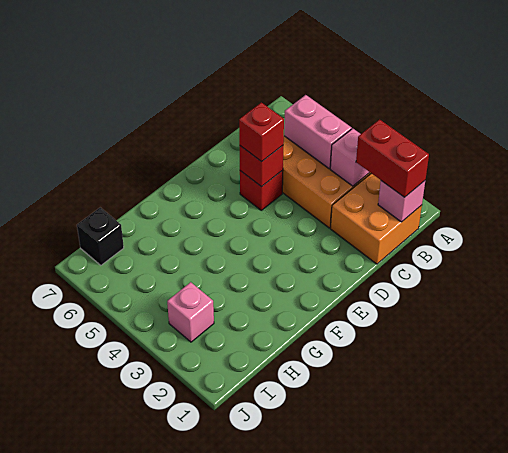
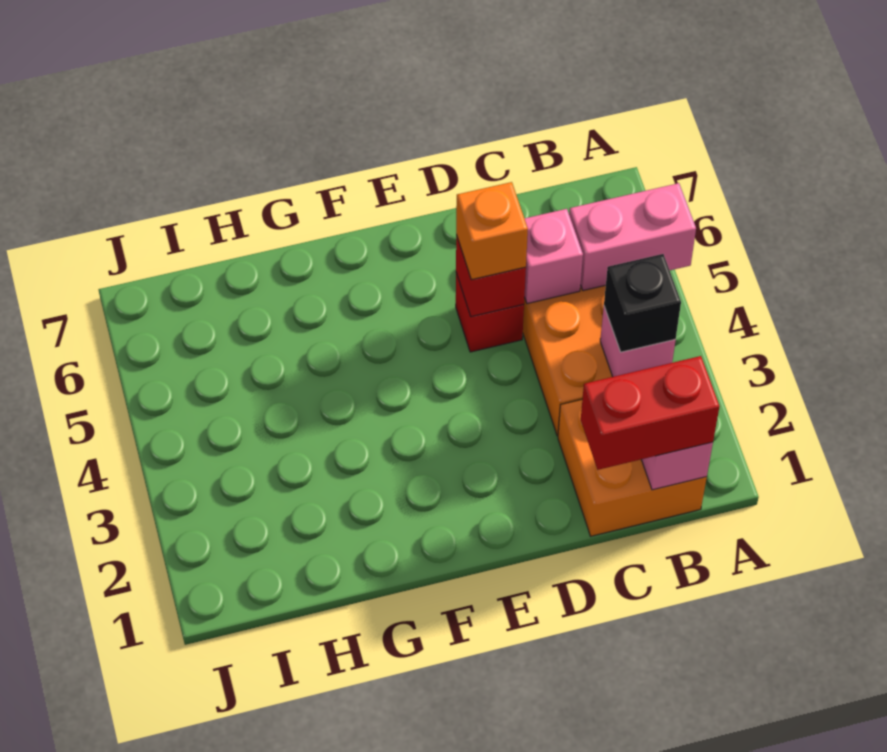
red 1x2 brick [356,120,429,197] -> red 1x2 brick turned to [581,356,719,470]
pink 1x2 brick [284,95,352,169] -> pink 1x2 brick turned to [569,183,696,291]
red 1x1 brick [239,103,284,162] -> orange 1x1 brick [456,182,528,280]
pink 1x1 brick [167,282,214,342] -> pink 1x1 brick moved to [524,209,583,304]
black 1x1 brick [77,208,124,265] -> black 1x1 brick moved to [604,254,681,352]

